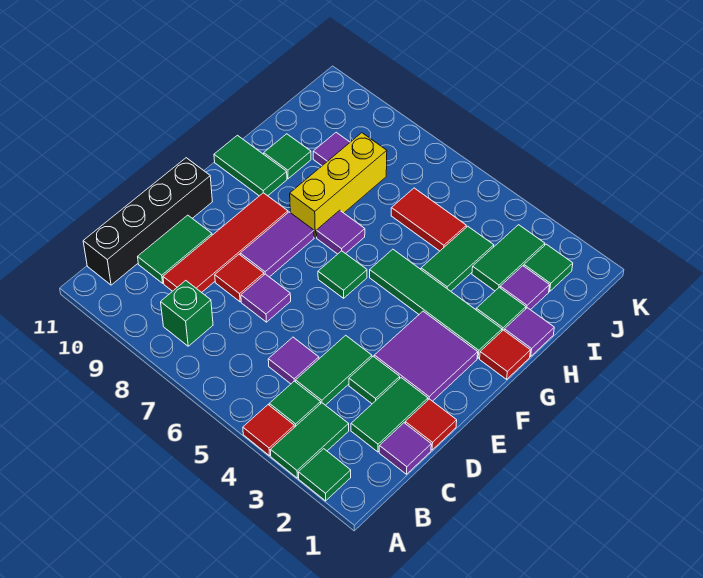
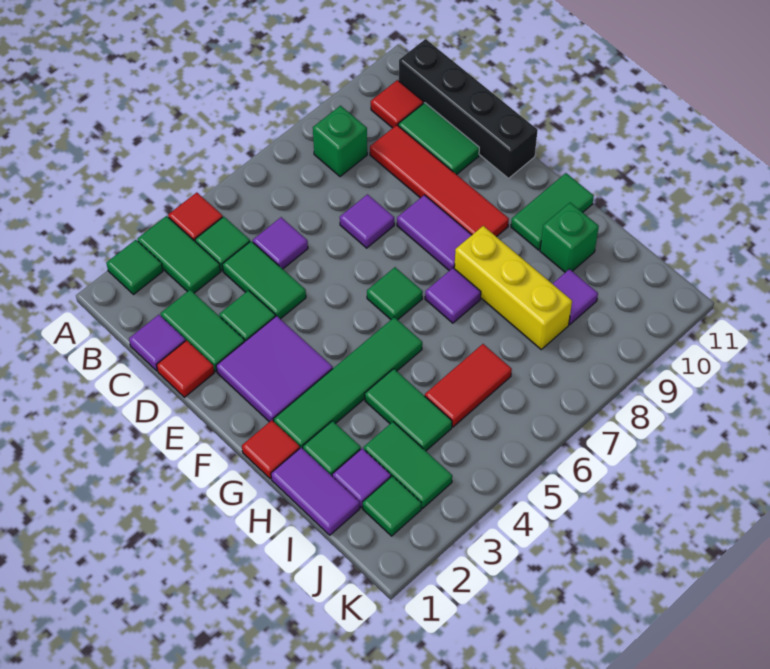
red 1x1 tile [215,254,264,302] -> red 1x1 tile moved to [371,80,424,128]
purple 1x1 tile [504,308,554,356] -> purple 1x2 tile [271,448,360,535]
green 1x1 tile [264,134,311,179] -> green 1x1 brick [540,203,599,272]

